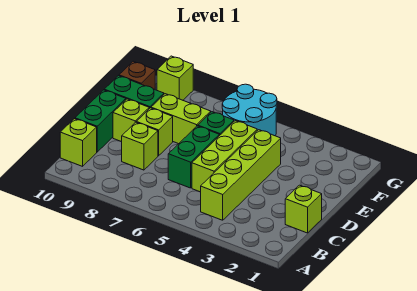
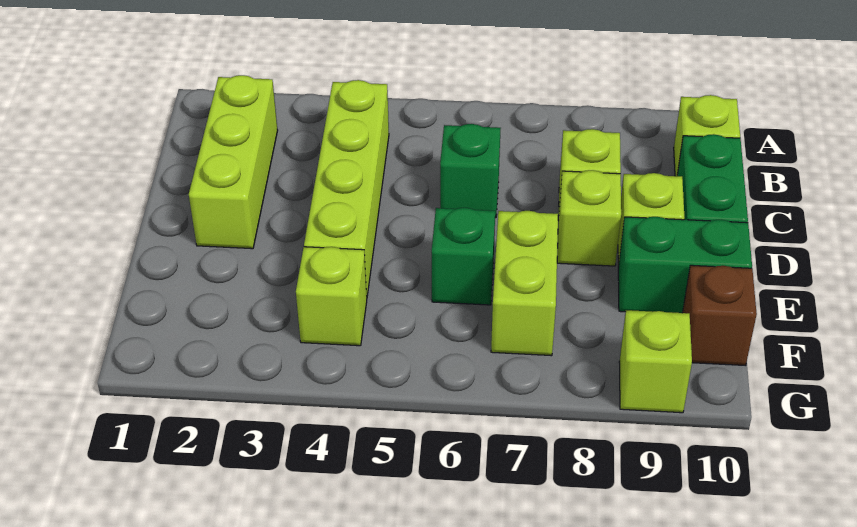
lime 1x1 brick [285,185,322,233] -> lime 1x1 brick moved to [296,247,367,346]
lime 1x3 brick [192,121,257,192] -> lime 1x3 brick moved to [189,75,278,249]
green 1x2 brick [168,126,219,188] -> green 1x1 brick [440,124,501,218]
lime 1x2 brick [151,94,211,144] -> lime 1x2 brick turned to [491,211,558,356]
cyan 2x2 round brick [222,84,277,136] -> none

